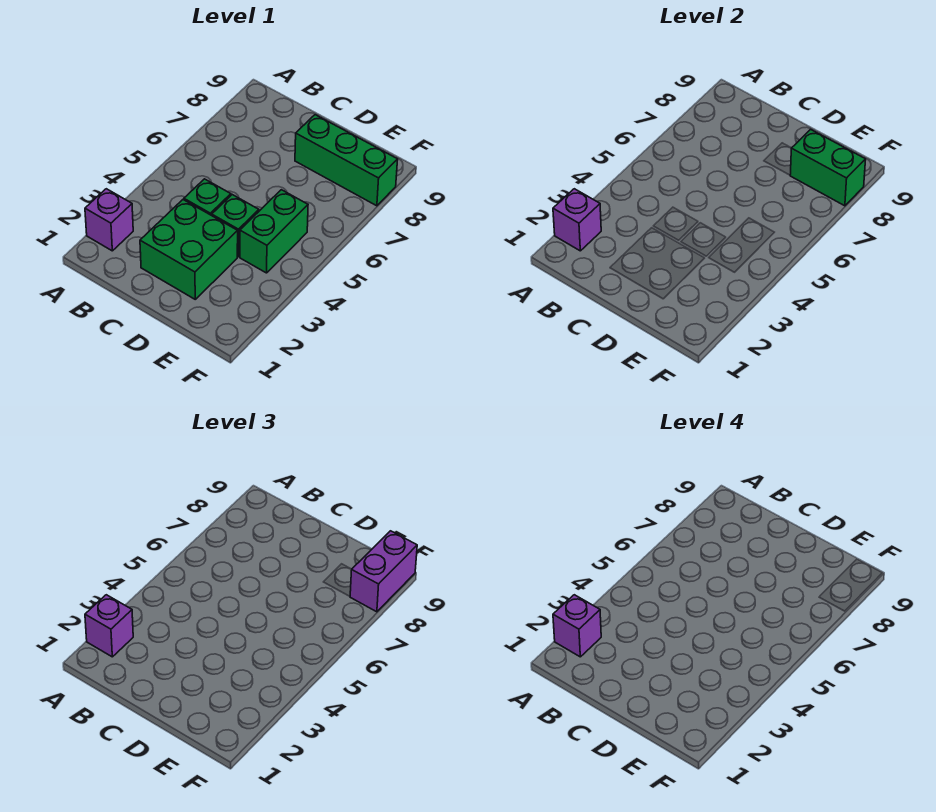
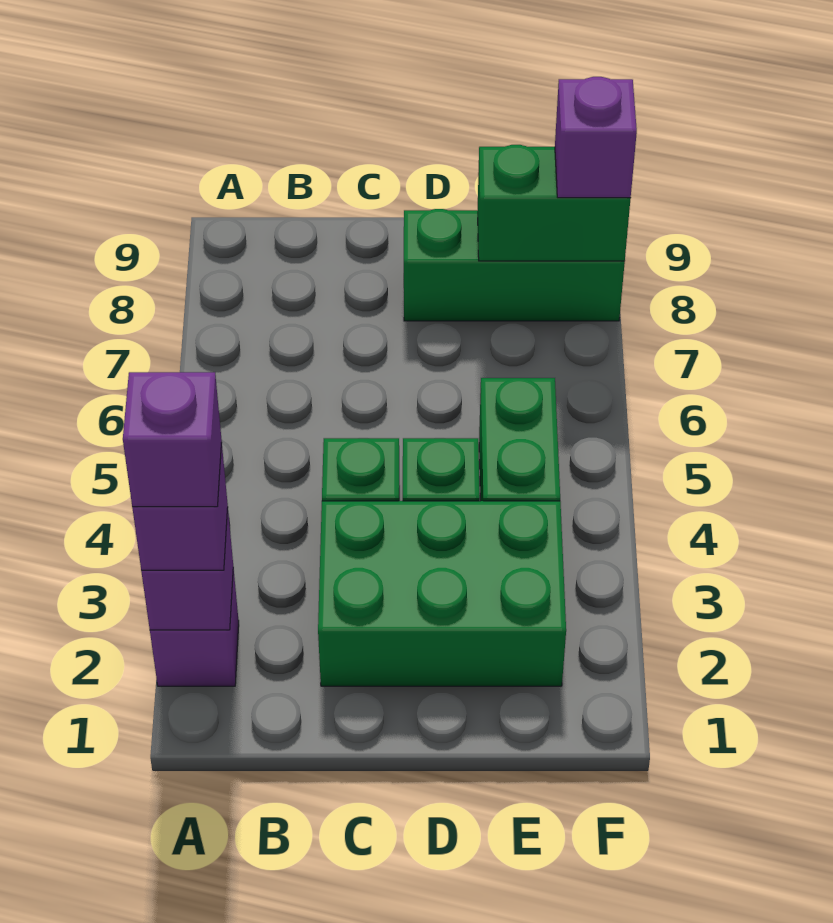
green 2x2 brick [140,200,238,299] -> green 2x3 brick [318,501,566,686]
purple 1x2 brick [350,531,417,612] -> purple 1x1 brick [555,77,637,198]

